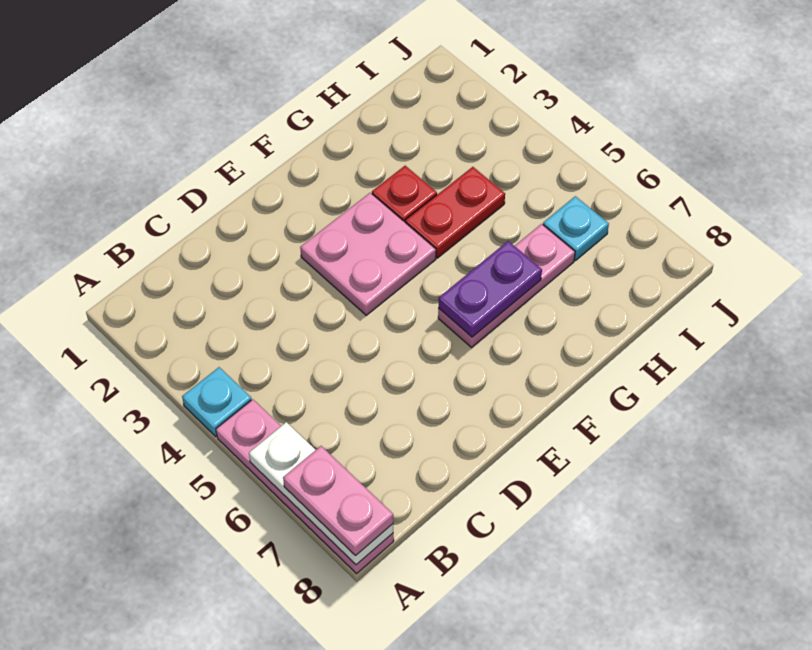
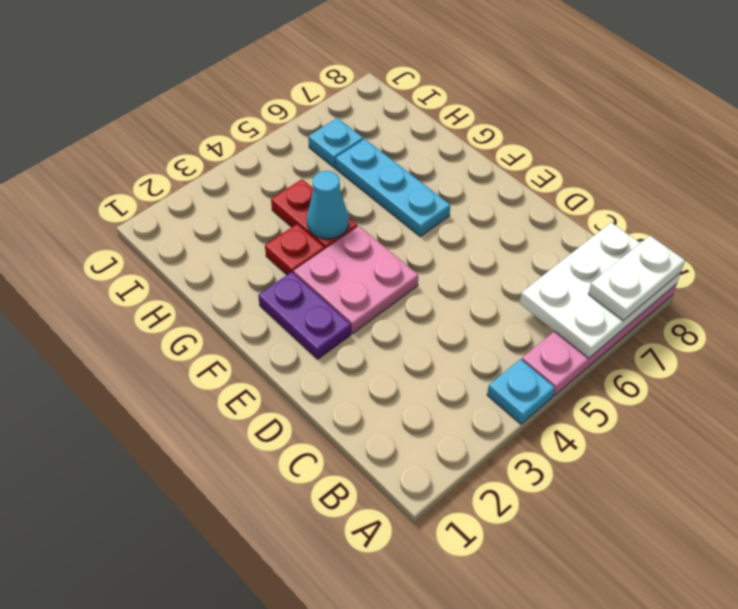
white 1x3 plate [249,422,393,565] -> white 2x3 plate [520,222,681,358]
pink 1x2 plate [283,446,393,556] -> white 1x2 plate [588,236,685,321]
pink 1x3 plate [438,224,575,347] -> cyan 1x3 plate [335,139,450,236]
purple 1x2 plate [438,241,542,337] -> purple 1x2 plate moved to [258,272,351,359]
none -> cyan 1x1 cone [307,171,349,239]

